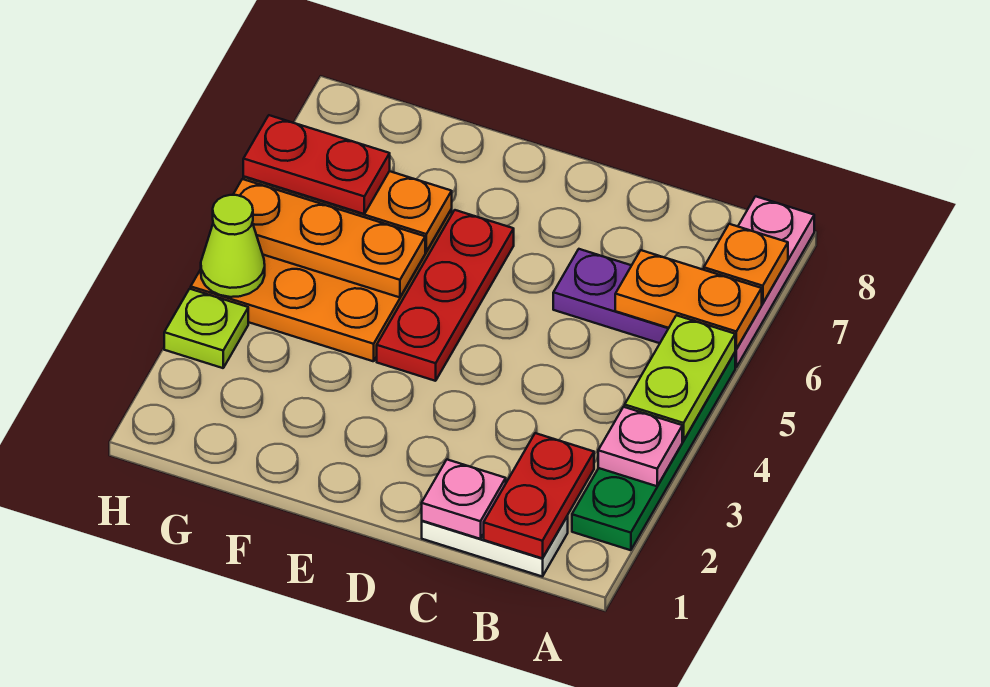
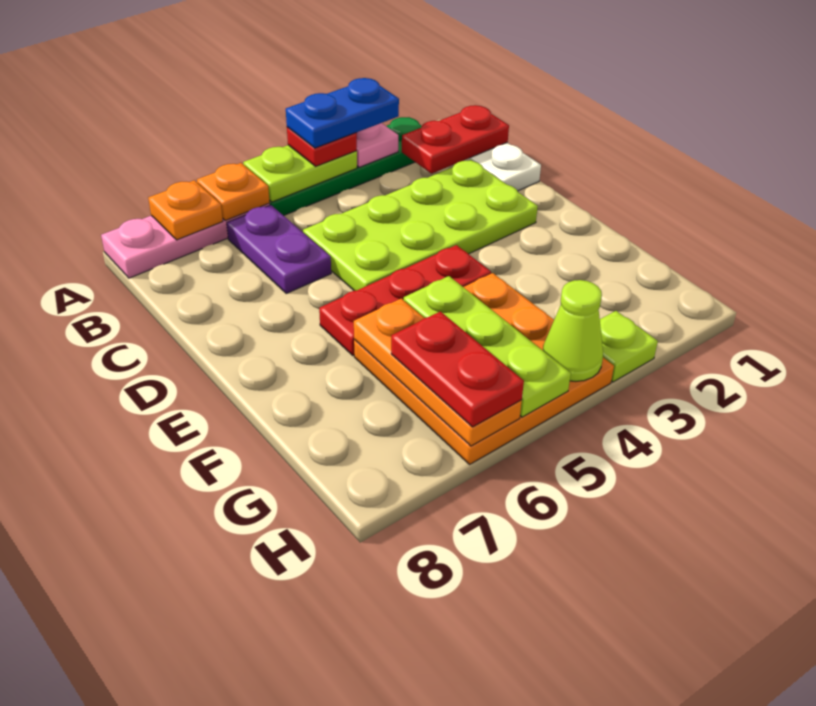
none -> blue 1x2 plate [286,78,399,148]
none -> red 1x1 plate [287,127,357,166]
orange 1x2 plate [615,250,762,349] -> orange 1x1 plate [197,163,270,221]
pink 1x1 plate [422,460,506,539] -> none
none -> lime 2x4 plate [303,160,538,291]
orange 1x3 plate [233,179,425,297] -> lime 1x3 plate [404,276,571,417]

